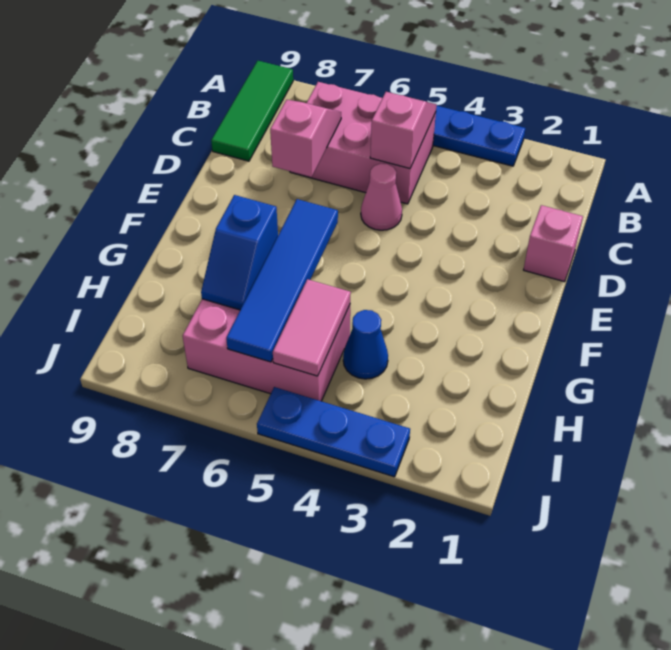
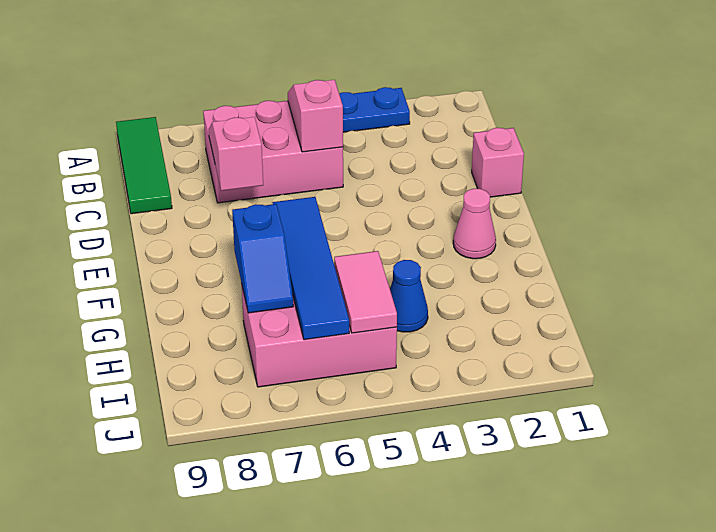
pink 1x1 cone [361,164,402,230] -> pink 1x1 cone moved to [453,189,496,259]
blue 1x3 plate [257,387,410,477] -> none

